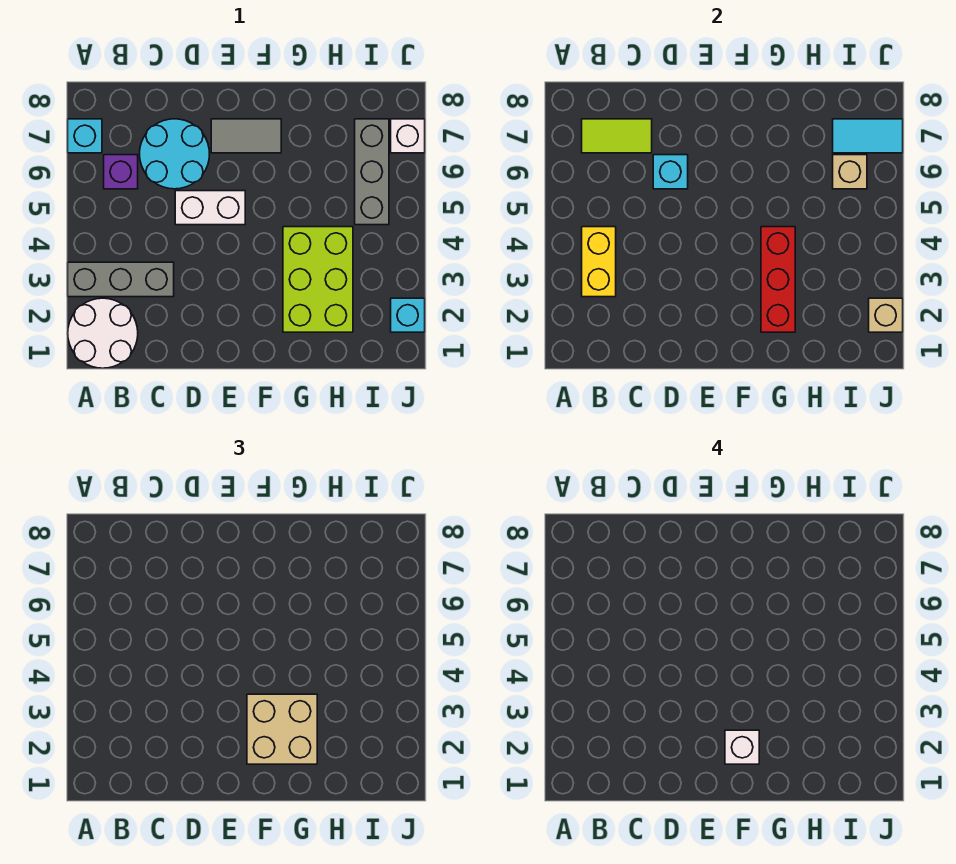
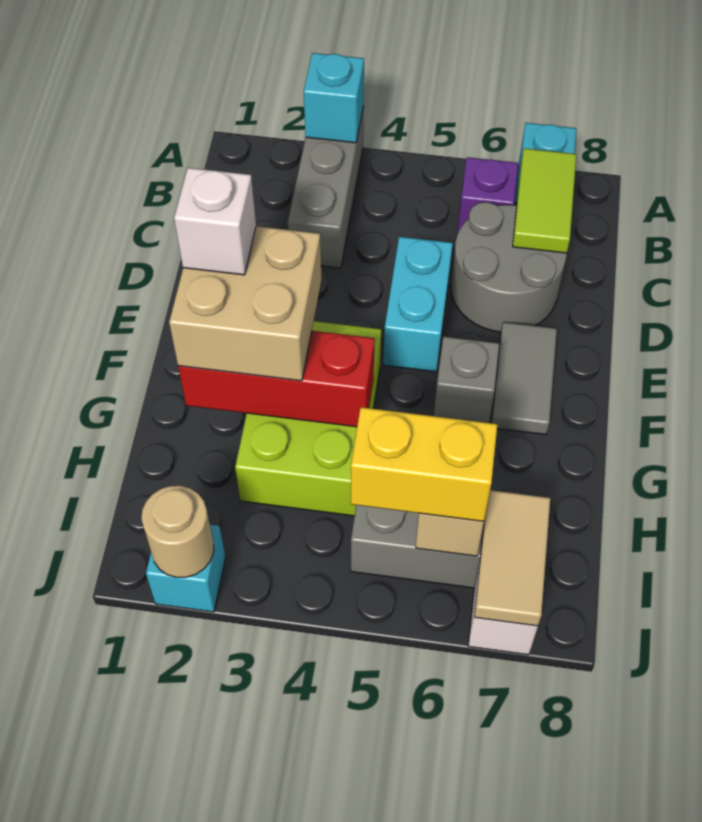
white 2x2 round brick [68,298,138,368] -> none
yellow 1x2 brick [582,227,616,297] -> yellow 1x2 brick moved to [351,407,497,521]
cyan 2x2 round brick [140,119,210,189] -> grey 2x2 round brick [451,202,567,332]
white 1x2 brick [175,191,245,225] -> cyan 1x2 brick [383,237,453,372]
cyan 1x1 brick [653,155,688,189] -> cyan 1x1 brick moved to [304,53,364,143]
none -> grey 1x1 brick [434,337,500,423]
lime 2x3 brick [283,227,353,332] -> lime 2x3 brick turned to [235,321,381,516]
cyan 1x2 tile [833,119,903,153] -> tan 1x2 tile [474,490,550,626]
tan 1x1 brick [869,298,903,332] -> tan 1x1 round brick [141,486,214,577]

